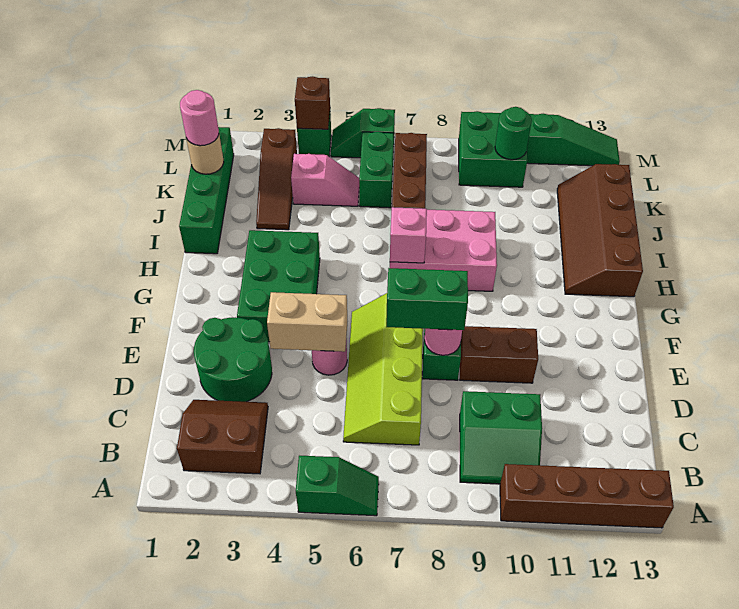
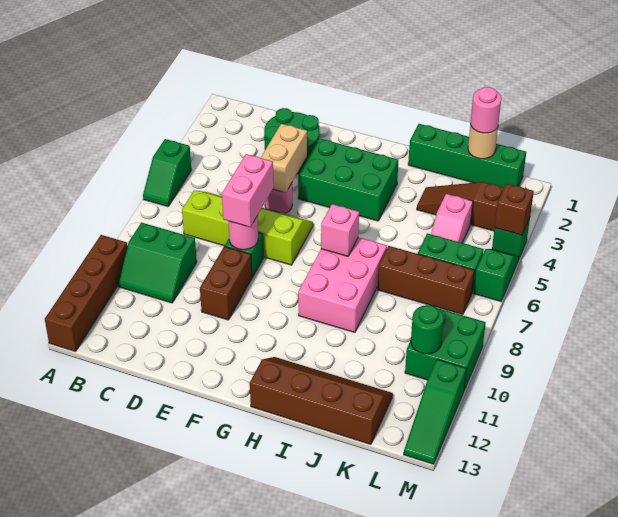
brown 2x2 slope [177,400,268,474] -> none
green 2x2 slope [460,391,542,484] -> green 2x2 slope turned to [118,223,197,303]
green 1x2 brick [386,268,468,330] -> pink 1x2 brick [222,154,274,227]

